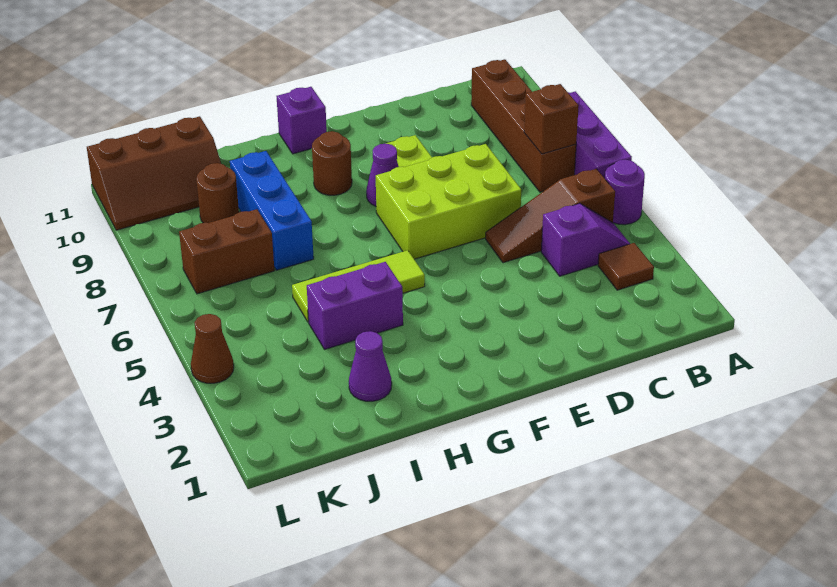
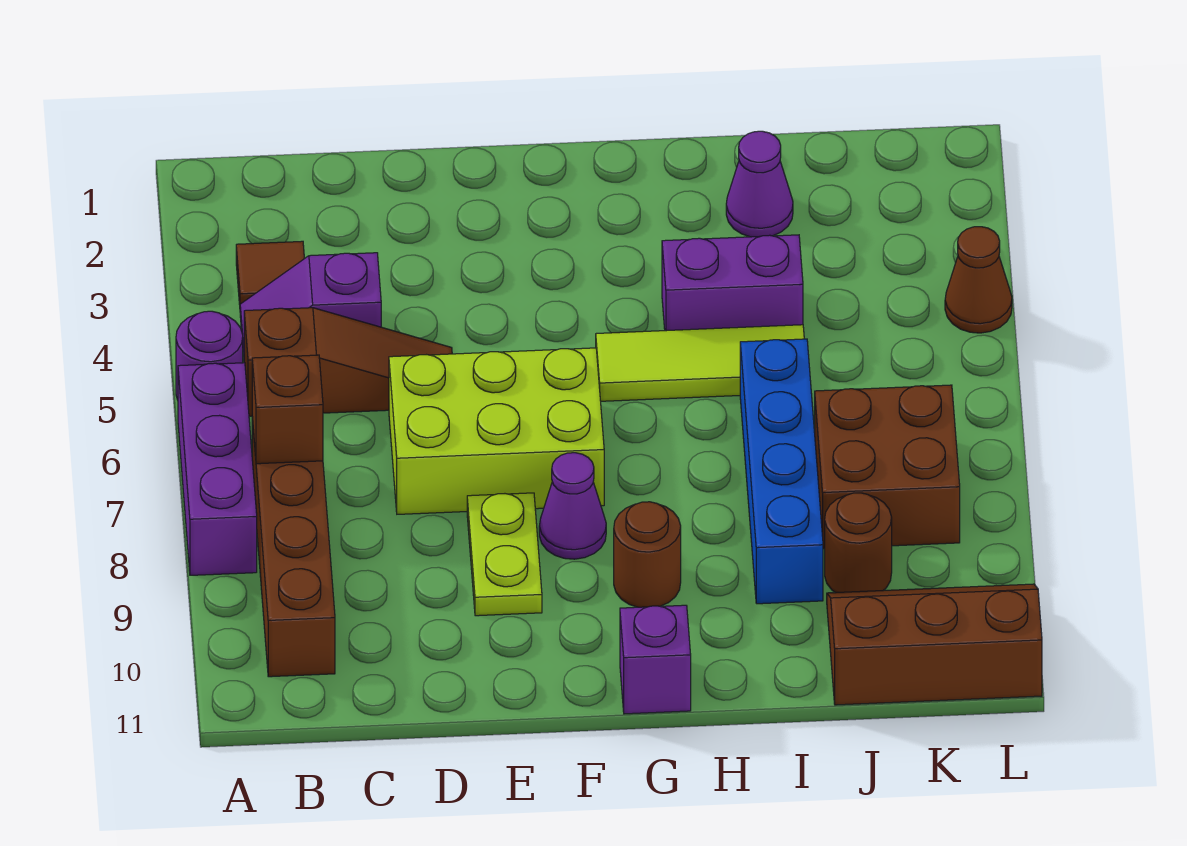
blue 1x3 brick [230,151,314,270] -> blue 1x4 brick [740,339,823,604]
brown 1x2 brick [179,209,275,294] -> brown 2x2 brick [815,385,960,549]

